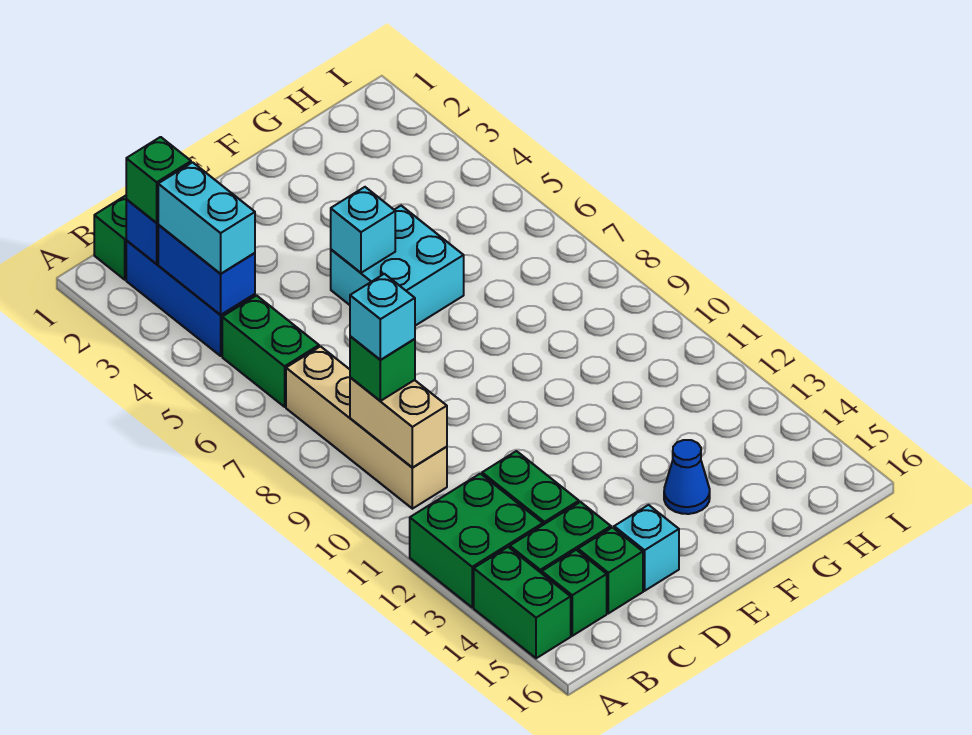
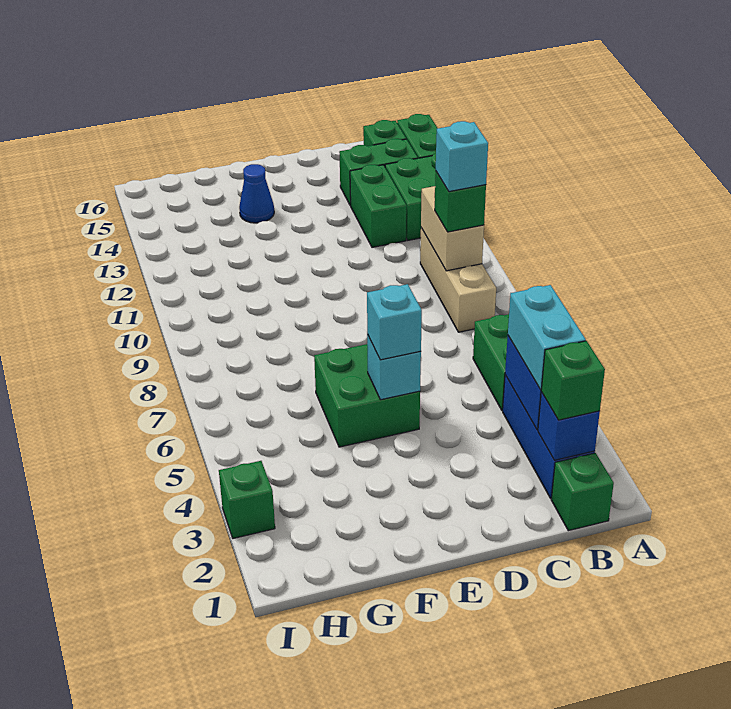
tan 1x4 brick [286,346,447,509] -> tan 1x3 brick [420,228,496,332]
green 1x1 brick [578,527,643,613] -> green 1x1 brick moved to [219,461,275,538]
cyan 1x1 brick [614,505,679,591] -> cyan 1x1 brick moved to [367,284,422,360]
cyan 2x2 brick [331,206,464,326] -> green 2x2 brick [314,344,420,447]

